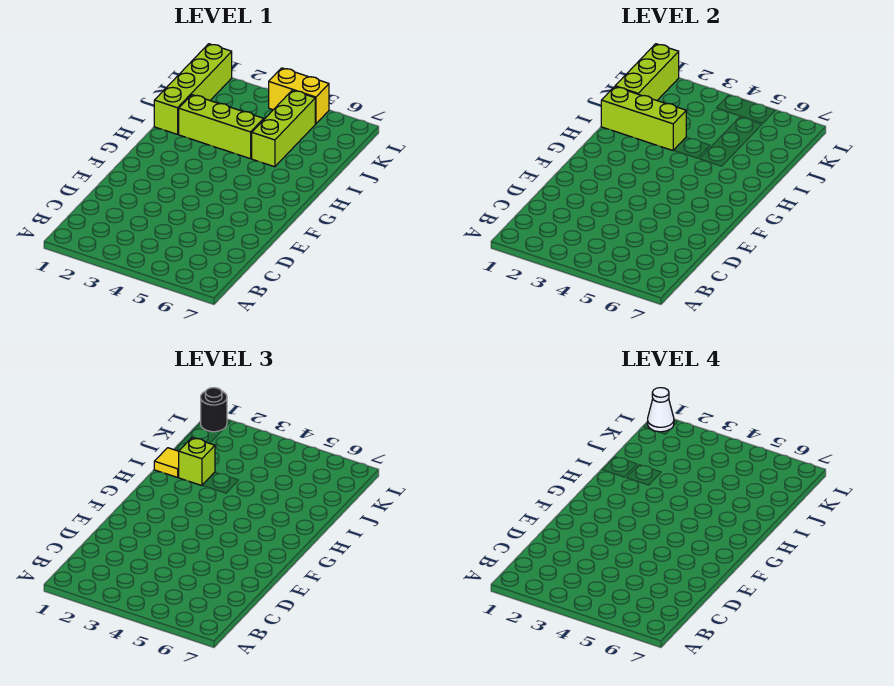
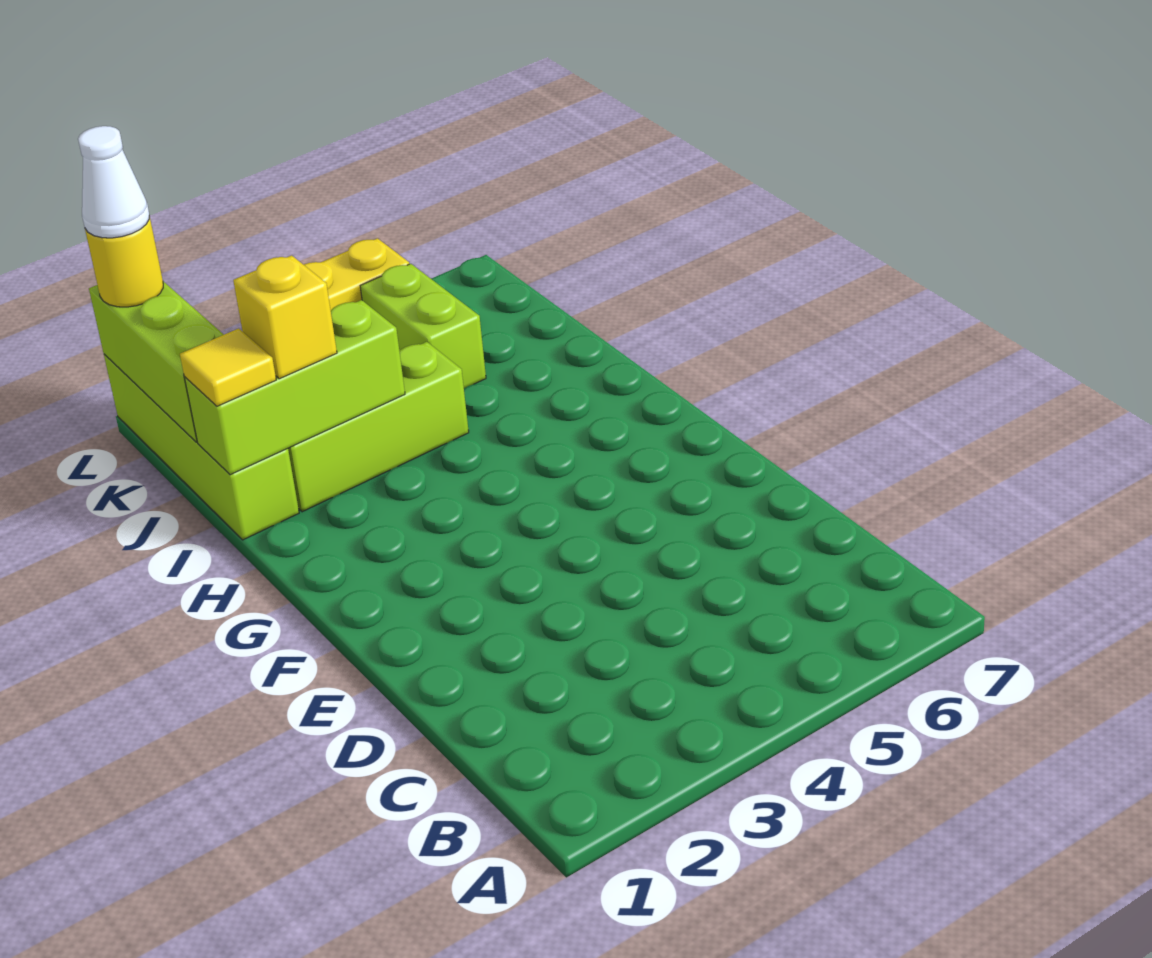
lime 1x1 brick [178,438,215,486] -> yellow 1x1 brick [233,255,337,379]
lime 1x3 brick [252,90,315,167] -> lime 1x2 brick [360,264,486,388]
black 1x1 round brick [201,388,227,432] -> yellow 1x1 round brick [85,215,163,307]

